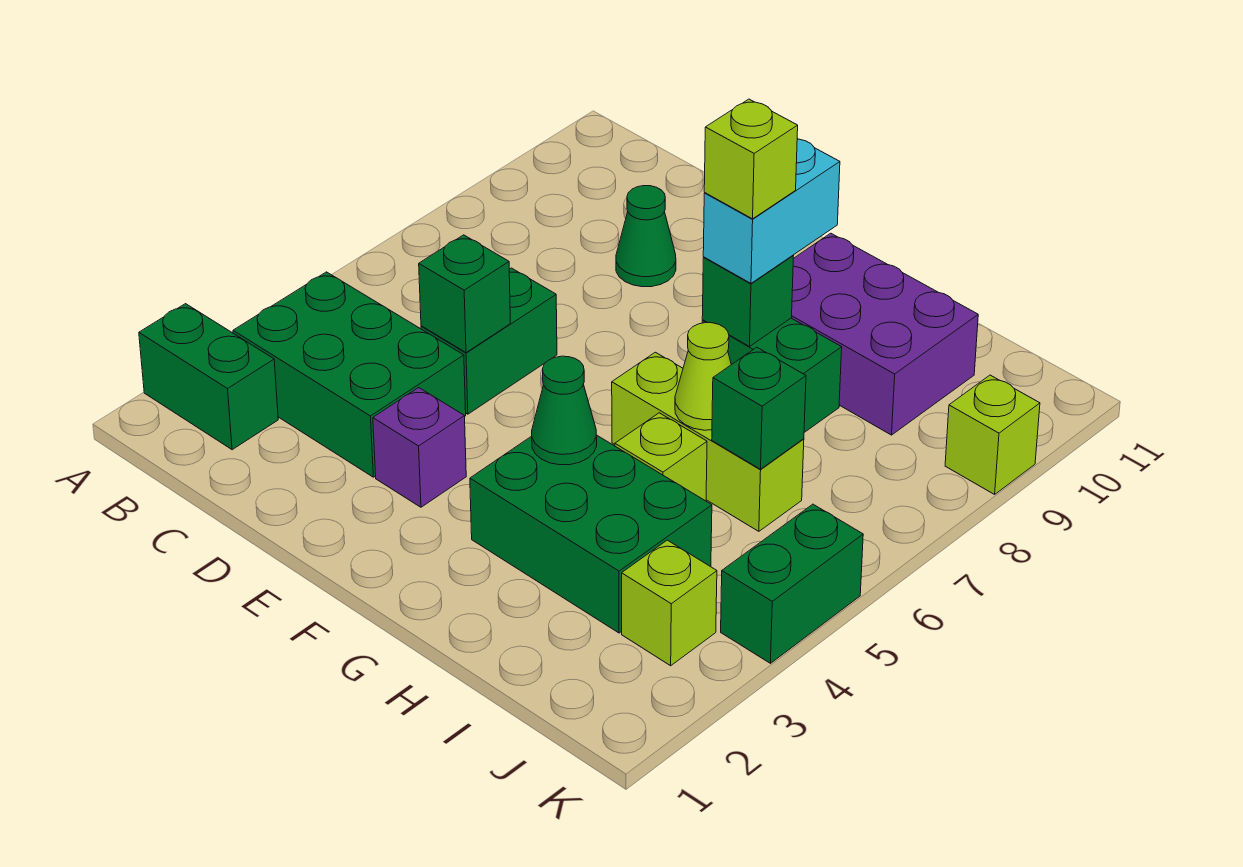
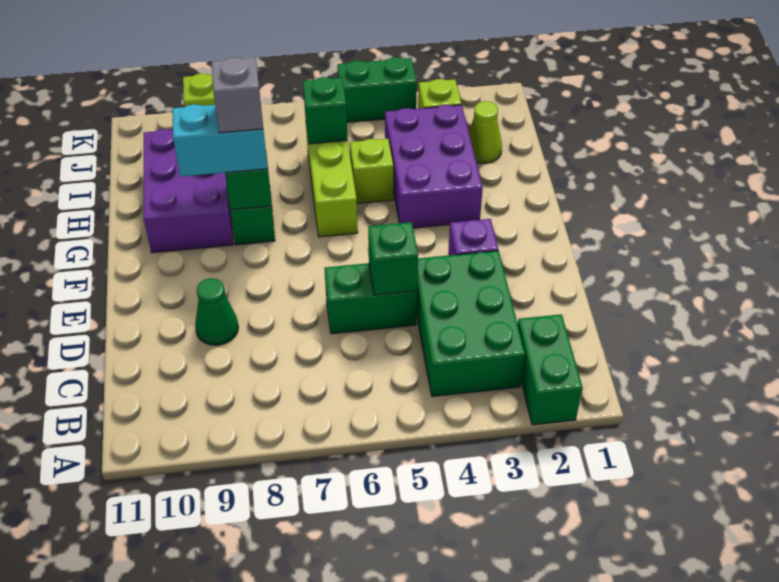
green 2x3 brick [470,435,712,633] -> purple 2x3 brick [385,105,483,228]
green 1x1 cone [532,356,597,465] -> none
lime 1x1 brick [704,99,798,219] -> grey 1x1 brick [212,57,263,133]
lime 1x1 cone [675,323,731,430] -> lime 1x1 cone moved to [469,101,502,163]

